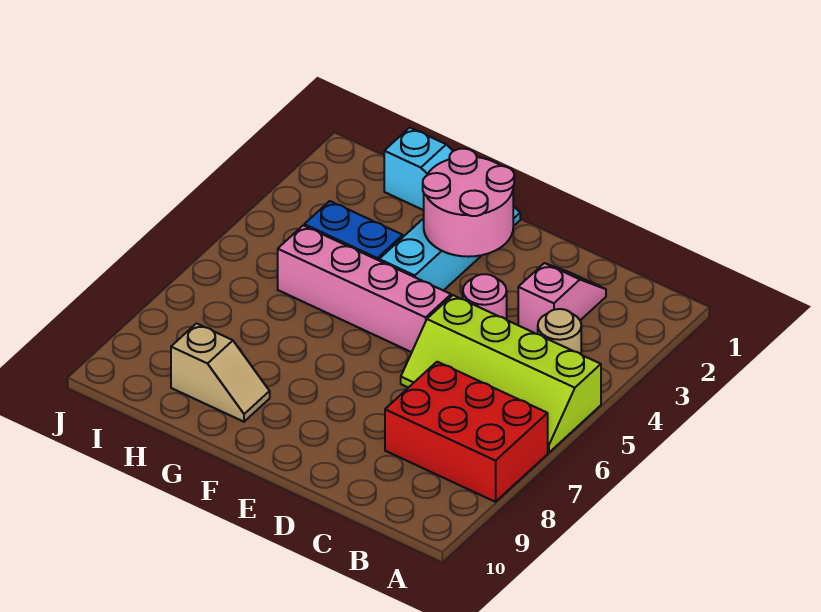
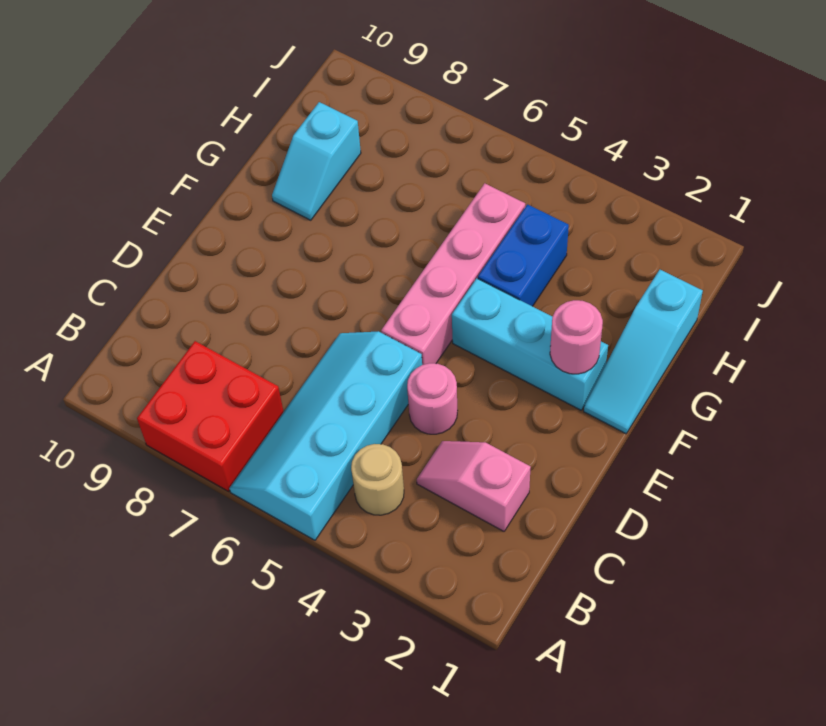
lime 2x4 slope [401,295,601,453] -> cyan 2x4 slope [229,332,422,540]
red 2x3 brick [385,362,548,502] -> red 2x2 brick [137,341,284,491]
pink 1x2 slope [518,263,606,334] -> pink 1x2 slope turned to [417,441,531,531]
pink 2x2 round brick [423,149,514,257] -> pink 1x1 round brick [550,300,603,374]
tan 1x2 slope [171,323,270,422] -> cyan 1x2 slope [272,102,361,220]

